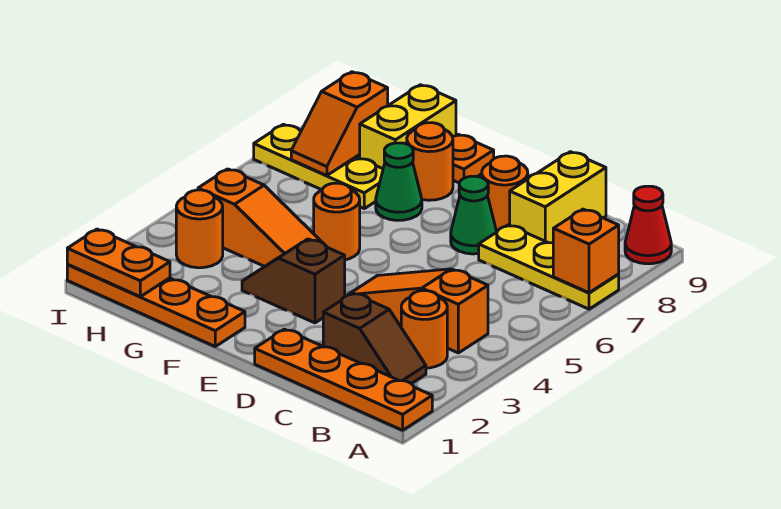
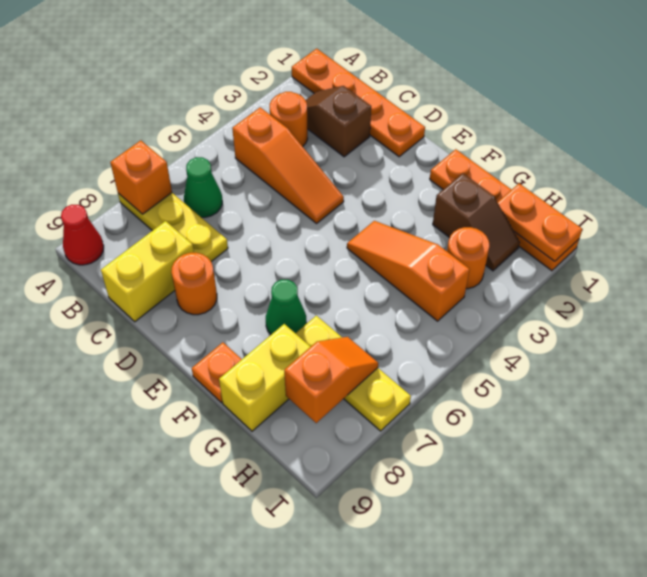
green 1x1 cone [451,176,496,254] -> green 1x1 cone moved to [184,157,222,217]
brown 1x2 slope [242,239,345,323] -> brown 1x2 slope moved to [433,173,520,271]
orange 1x1 round brick [313,183,360,260] -> none
orange 1x1 round brick [407,123,453,200] -> none

